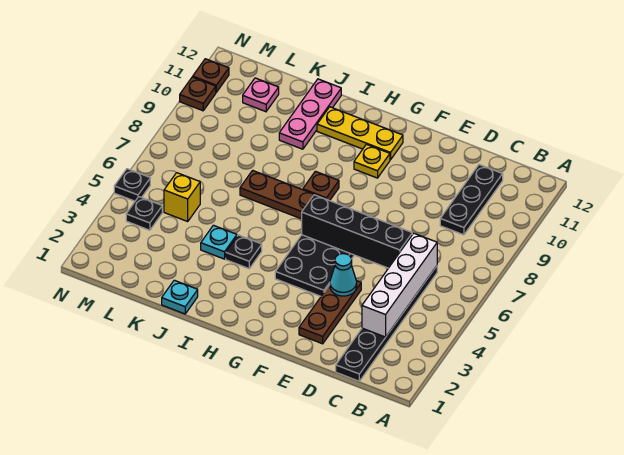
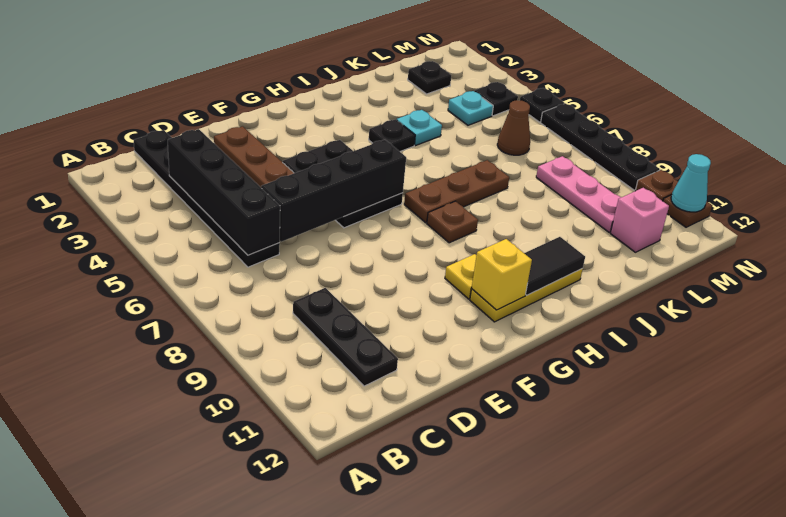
white 1x4 brick [362,233,437,337] -> black 1x4 brick [168,129,280,255]
cyan 1x1 cone [330,254,357,296] -> cyan 1x1 cone moved to [671,154,711,212]
none -> black 1x2 tile [524,237,585,295]
cyan 1x1 plate [162,280,198,314] -> cyan 1x1 plate moved to [448,91,493,125]
pink 1x3 plate [279,79,341,149] -> pink 1x3 plate moved to [536,156,621,232]
none -> black 1x1 plate [408,61,451,94]
yellow 1x1 brick [164,173,200,221] -> yellow 1x1 brick moved to [472,239,532,310]
none -> brown 1x1 cone [497,100,530,155]
pink 1x1 plate [243,78,279,112] -> pink 1x1 brick [610,188,669,252]
none -> black 1x4 plate [541,103,660,190]

